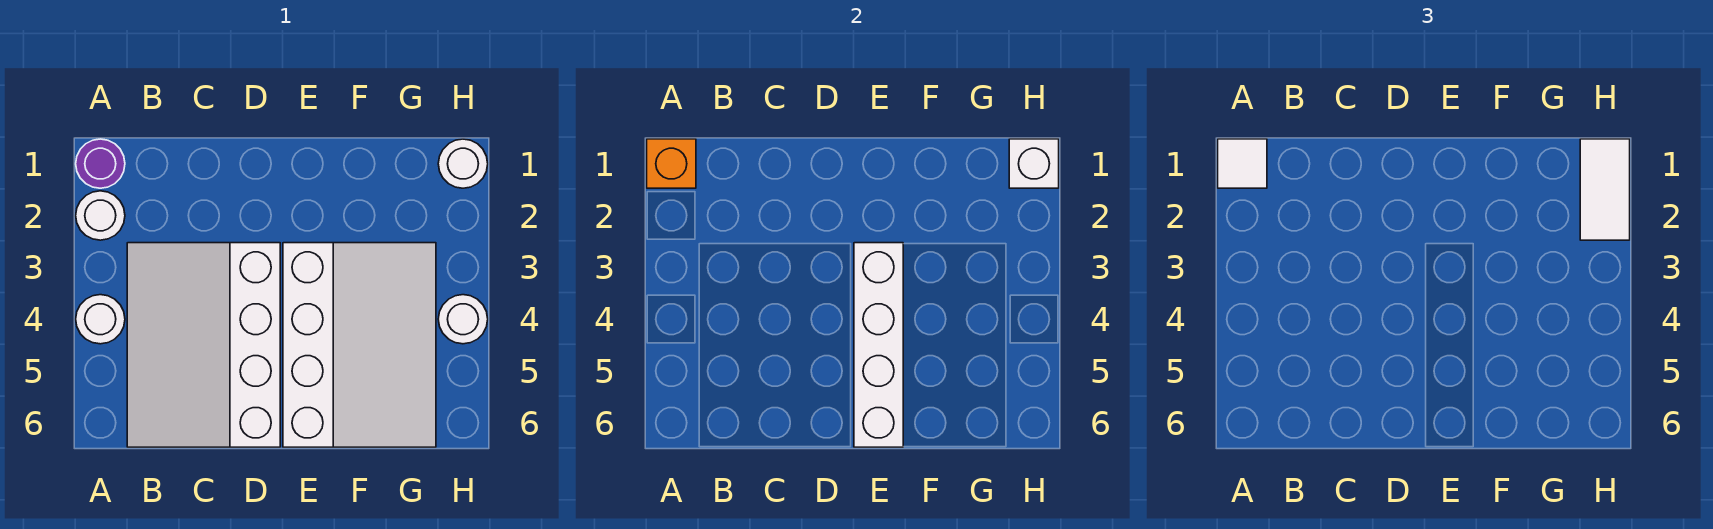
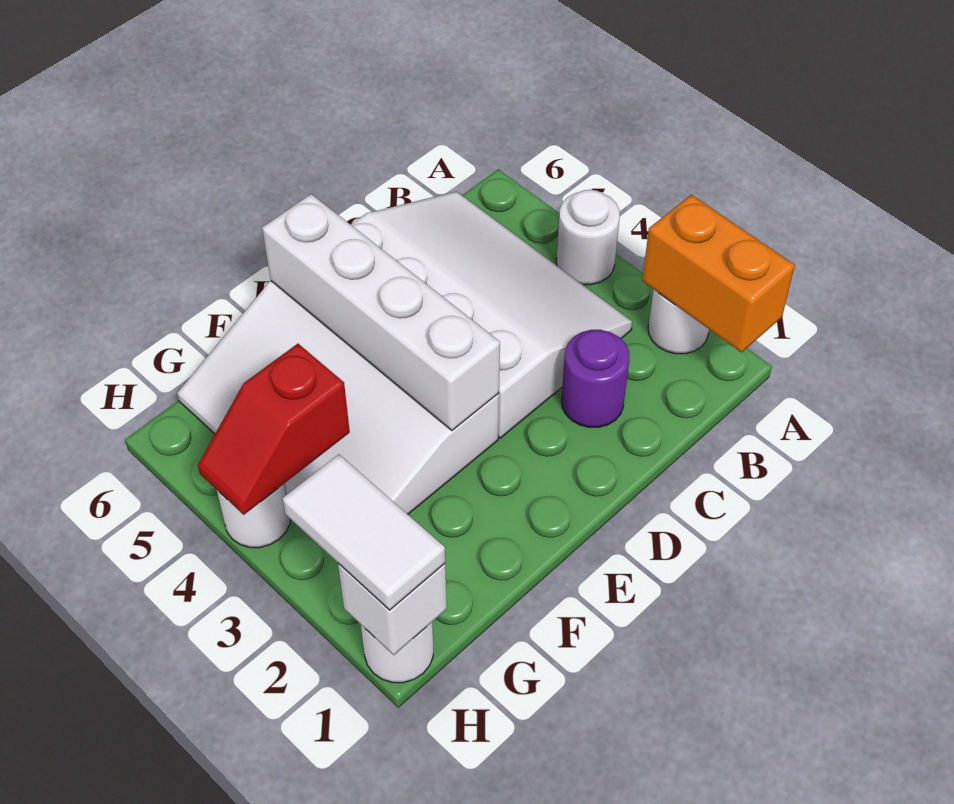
purple 1x1 round brick [76,139,125,188] -> purple 1x1 round brick moved to [562,330,629,427]
orange 1x1 brick [647,139,696,188] -> orange 1x2 brick [642,195,795,352]
white 1x1 tile [1218,139,1267,188] -> none
none -> red 1x2 slope [198,344,350,515]

